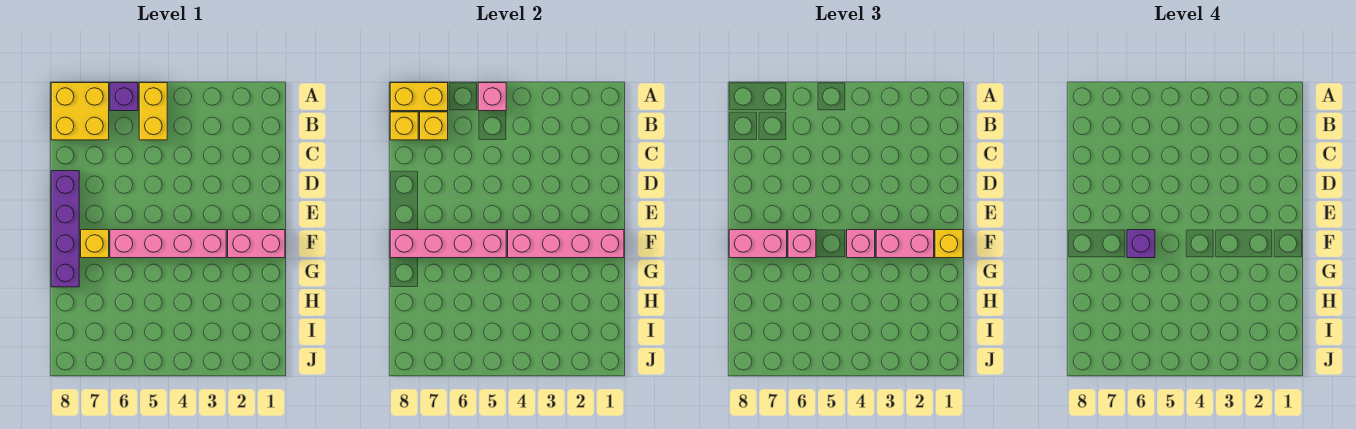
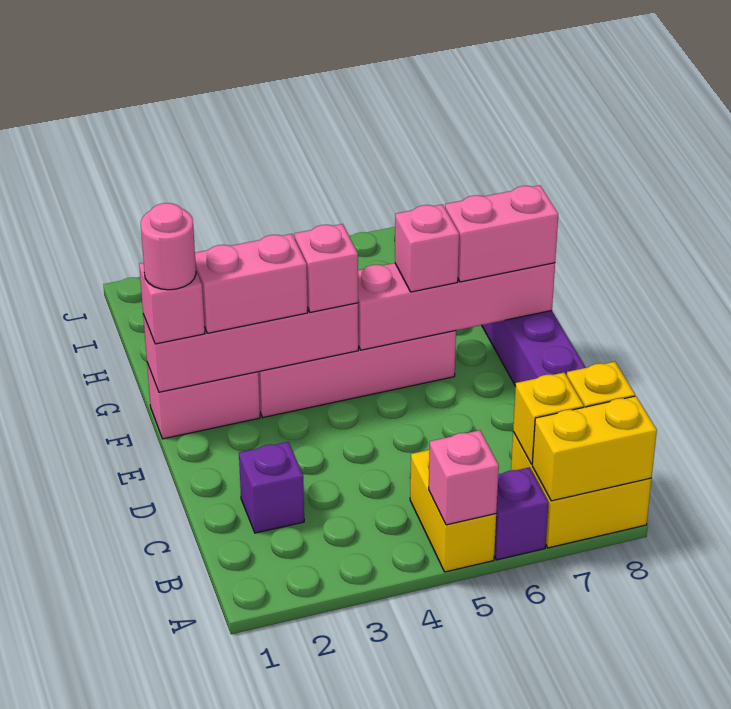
yellow 1x1 brick [935,230,963,258] -> pink 1x1 brick [139,263,205,344]
none -> pink 1x1 round brick [141,203,196,290]
purple 1x1 brick [1127,230,1155,258] -> purple 1x1 brick moved to [239,442,304,533]
yellow 1x1 brick [81,230,109,258] -> none

